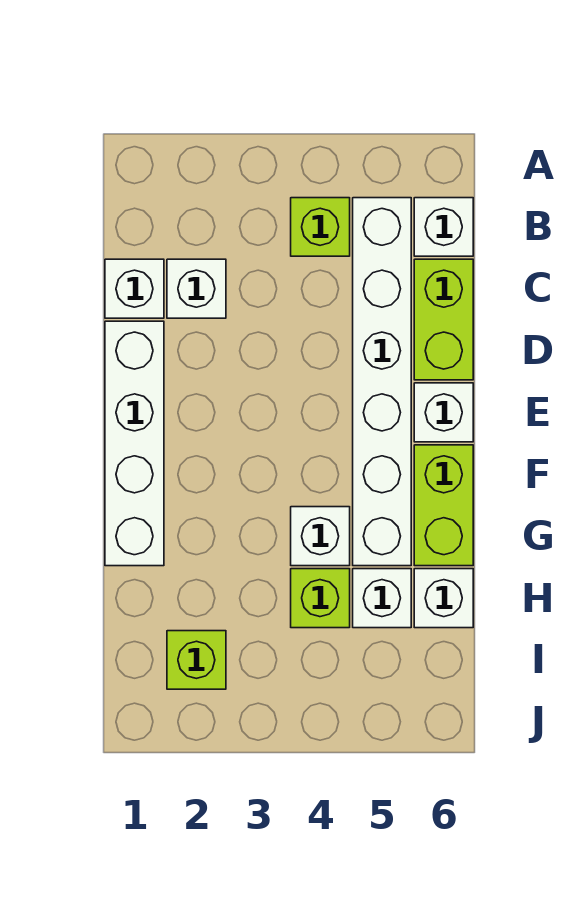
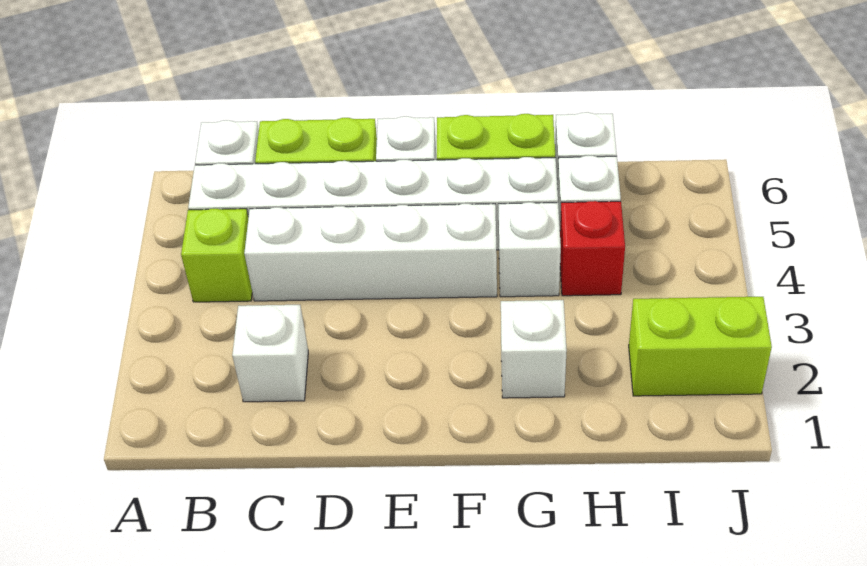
white 1x1 brick [105,259,164,318] -> white 1x1 brick moved to [501,300,567,398]
white 1x4 brick [105,321,164,566] -> white 1x4 brick moved to [244,204,497,301]
lime 1x1 brick [291,569,350,628] -> red 1x1 brick [560,201,625,296]
lime 1x1 brick [167,631,226,689] -> lime 1x2 brick [629,297,772,396]

